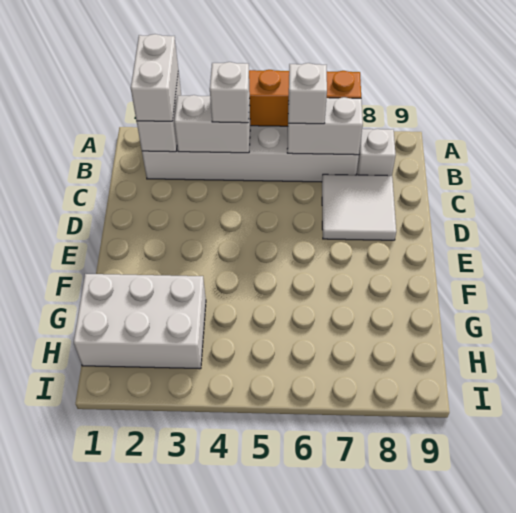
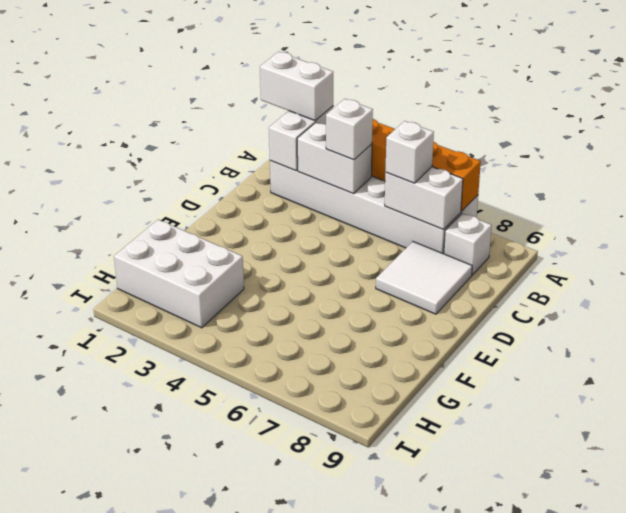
white 1x2 brick [131,34,178,121] -> white 1x2 brick turned to [260,52,333,121]

